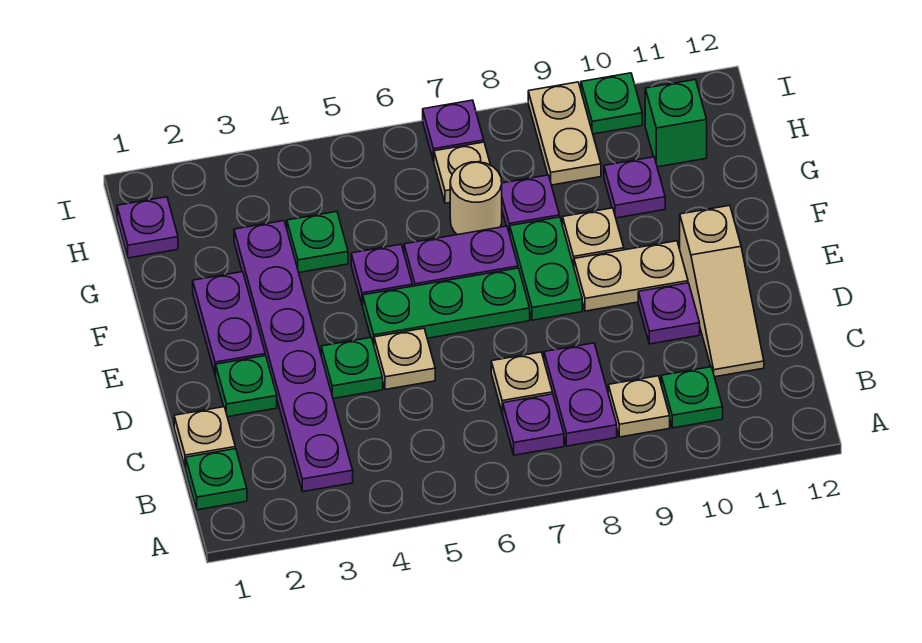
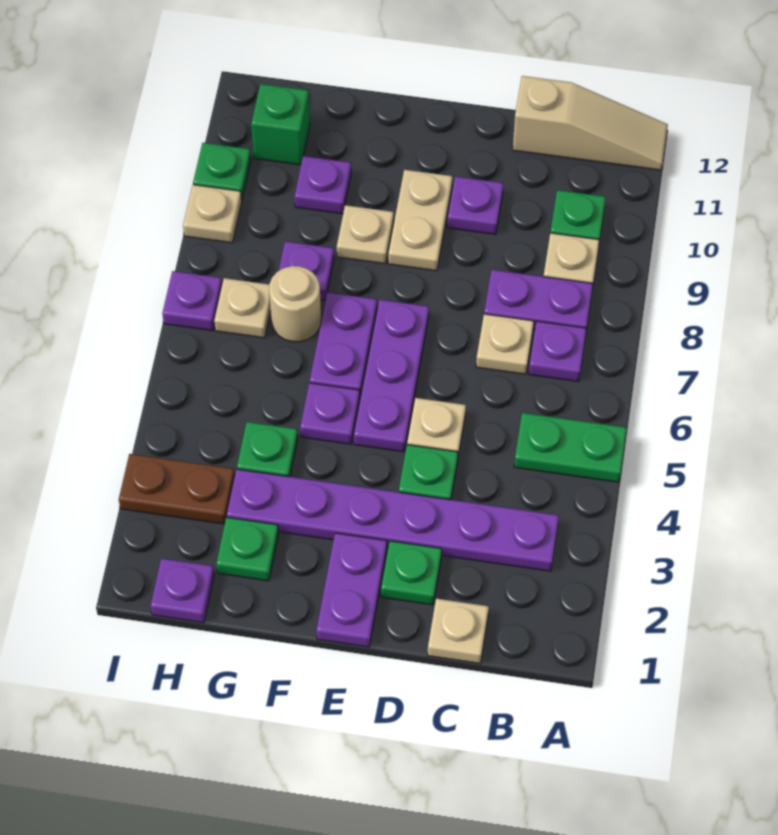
green 1x1 plate [186,449,247,510] -> green 1x1 plate moved to [216,517,279,581]
tan 1x3 slope [680,205,764,377] -> tan 1x3 slope moved to [513,76,668,170]
purple 1x2 plate [193,272,265,375] -> purple 1x2 plate turned to [316,533,387,647]
green 1x3 plate [363,268,530,344] -> purple 1x3 plate [354,300,429,452]
green 1x2 plate [510,217,582,320] -> green 1x2 plate moved to [514,413,627,482]
none -> brown 1x2 plate [119,454,235,524]
tan 1x2 plate [528,82,601,185] -> tan 1x1 plate [183,185,242,243]

